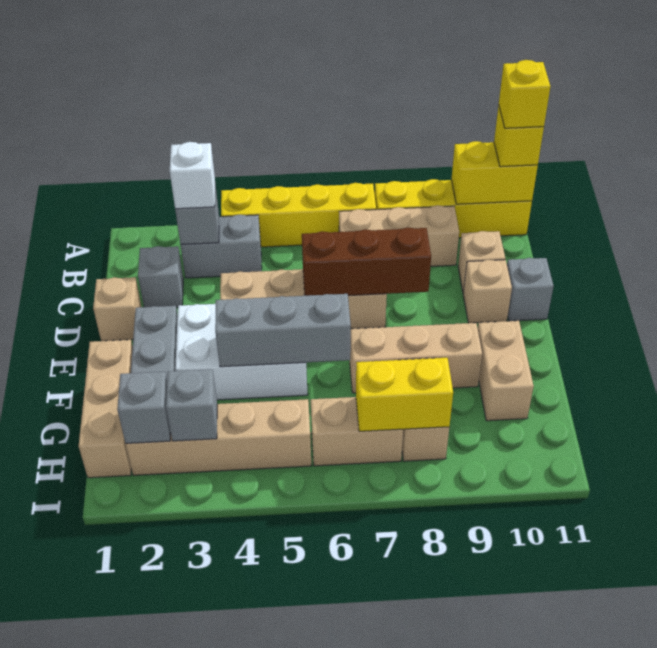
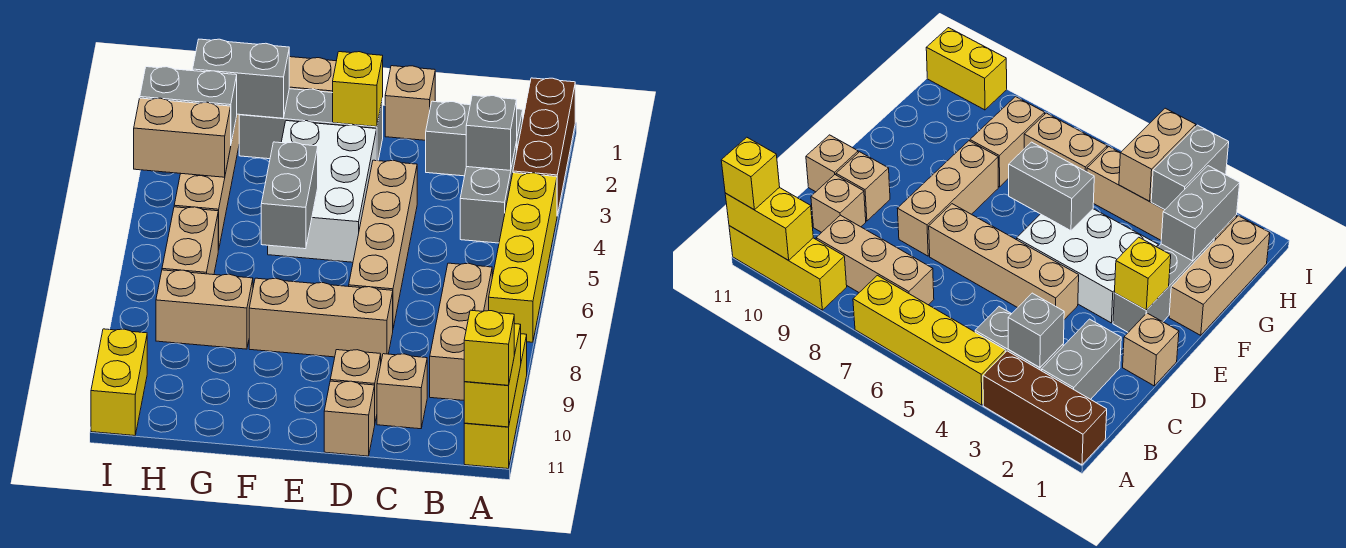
yellow 1x4 brick [375,179,532,238] -> yellow 1x3 brick [464,334,527,469]
yellow 1x1 brick [499,60,550,128] -> yellow 1x1 brick moved to [333,52,383,127]
white 1x1 brick [170,142,215,209] -> none
grey 1x1 brick [138,246,183,307] -> grey 1x2 brick [426,101,523,176]
brown 1x3 brick [302,227,431,296] -> brown 1x3 brick moved to [513,78,575,215]
grey 1x1 brick [507,258,553,321] -> tan 1x1 brick [324,381,375,456]
grey 1x3 brick [215,294,351,367] -> grey 1x2 brick [261,142,318,249]
tan 1x3 brick [350,323,482,393] -> tan 1x3 brick turned to [249,278,393,361]
tan 1x2 brick [478,321,534,421] -> tan 1x2 brick moved to [134,98,231,177]
grey 1x1 brick [117,372,171,443] -> grey 1x2 brick [193,39,289,118]
grey 1x1 brick [166,369,217,441] -> grey 1x2 brick [140,67,237,143]
yellow 1x2 brick [356,358,453,431] -> yellow 1x2 brick moved to [91,329,147,436]

